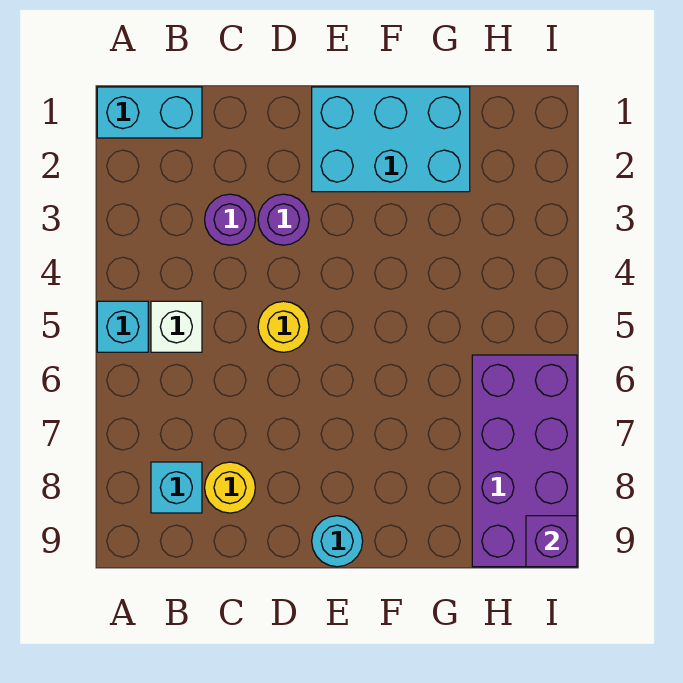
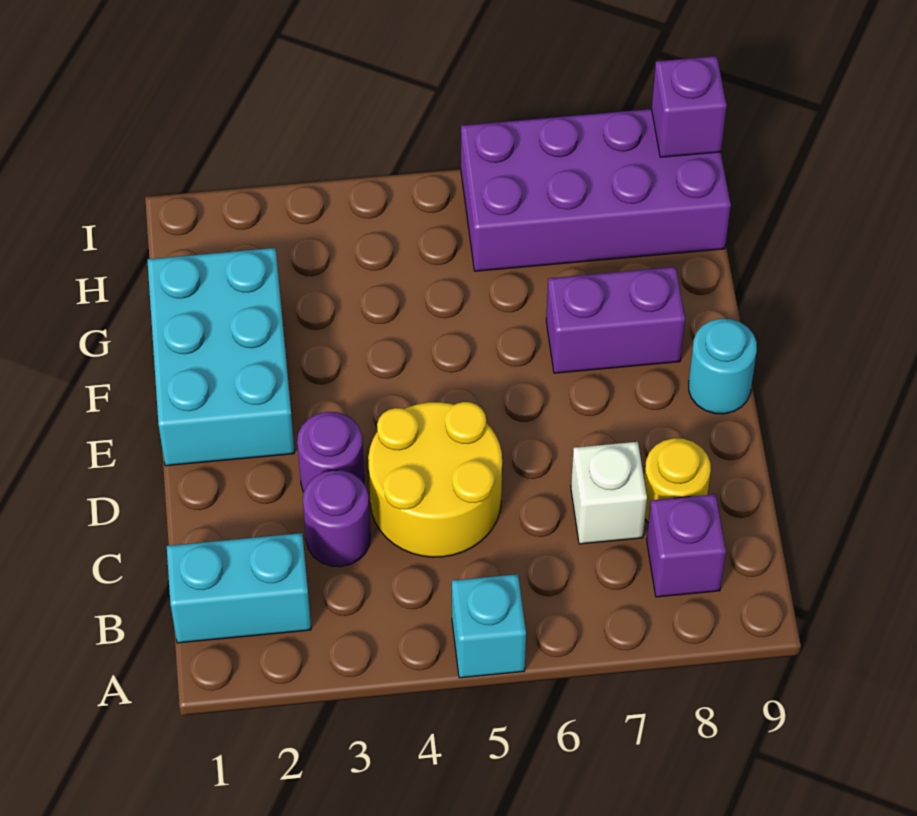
cyan 1x2 brick [97,87,202,138] -> cyan 1x2 brick turned to [167,533,311,643]
white 1x1 brick [151,301,202,352] -> white 1x1 brick moved to [571,442,647,544]
cyan 1x1 brick [151,462,202,513] -> purple 1x1 brick [647,494,726,597]
yellow 1x1 round brick [258,301,309,352] -> yellow 2x2 round brick [368,402,502,557]
none -> purple 1x2 brick [546,267,685,373]

